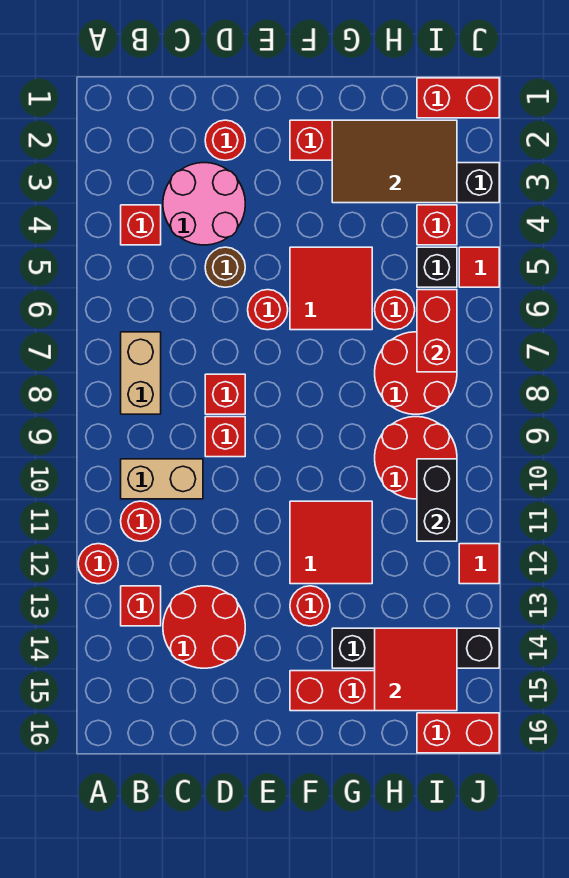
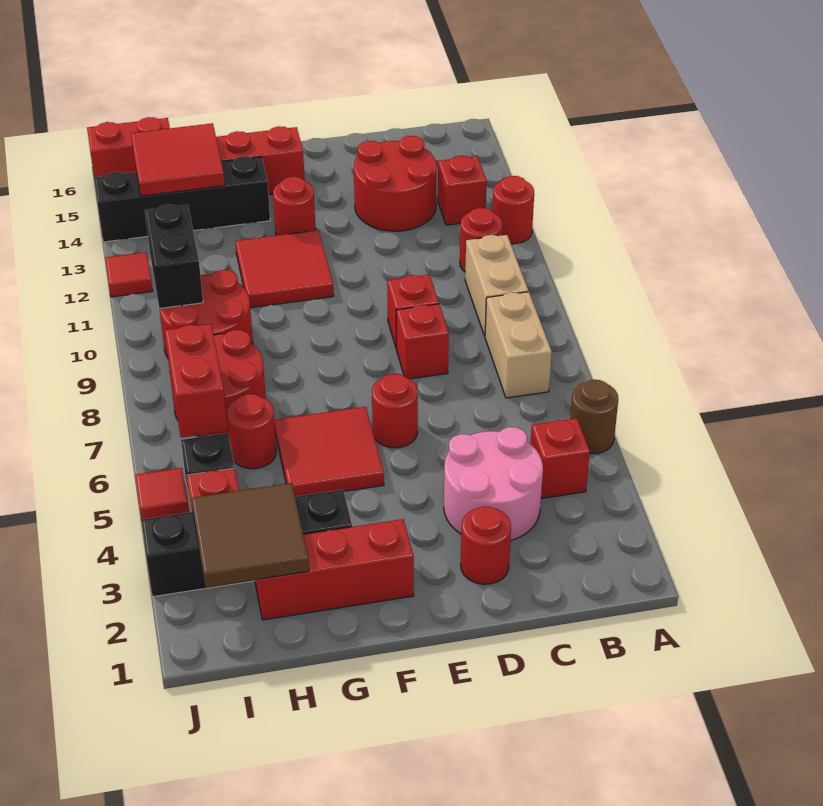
tan 1x2 brick [121,459,203,499] -> tan 1x2 brick turned to [465,235,529,336]
brown 1x1 round brick [205,247,245,287] -> brown 1x1 round brick moved to [570,380,618,454]
brown 2x3 tile [332,120,457,203] -> brown 2x2 tile [191,483,309,587]
red 1x2 brick [417,78,499,118] -> none

